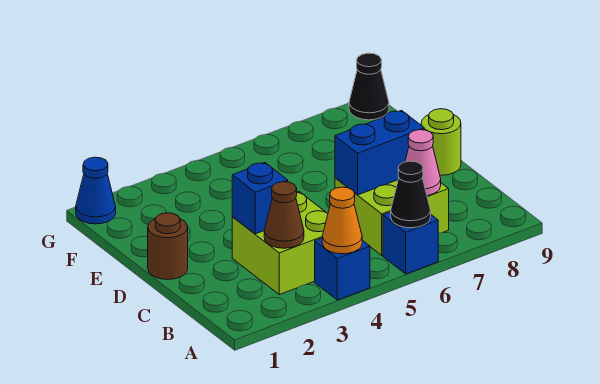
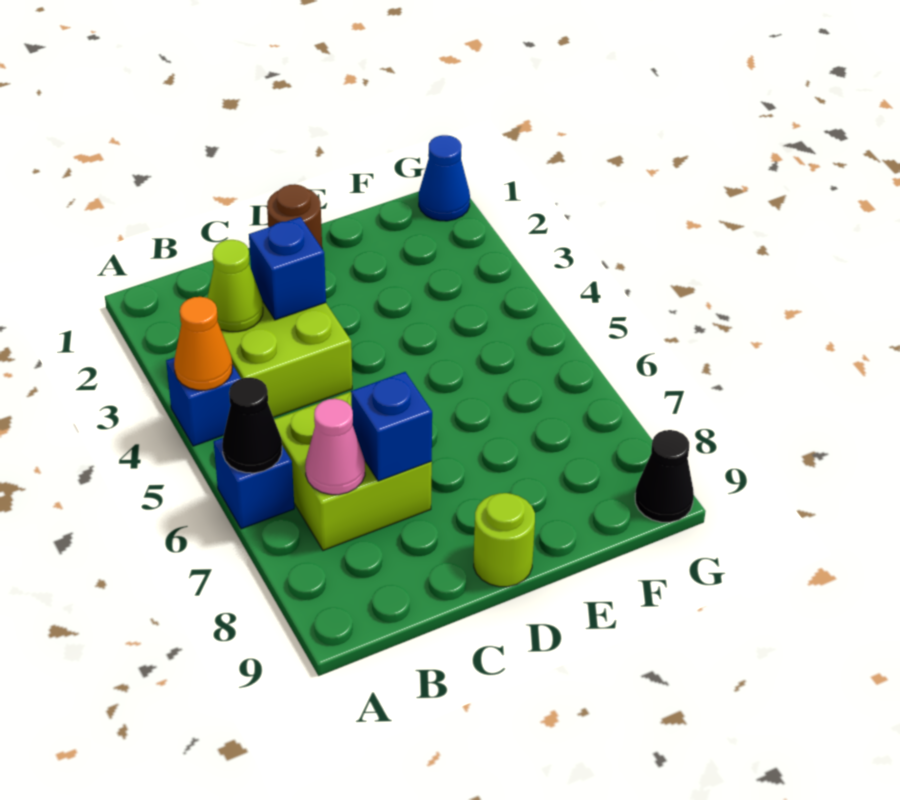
brown 1x1 cone [264,182,304,248] -> lime 1x1 cone [207,240,263,332]
blue 1x2 brick [335,111,424,195] -> blue 1x1 brick [351,372,432,481]

